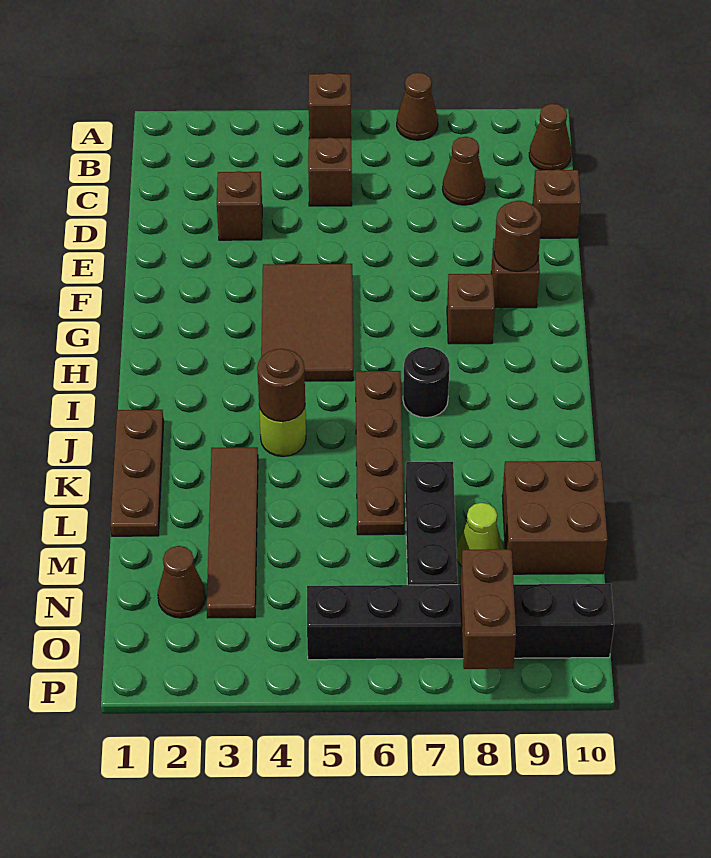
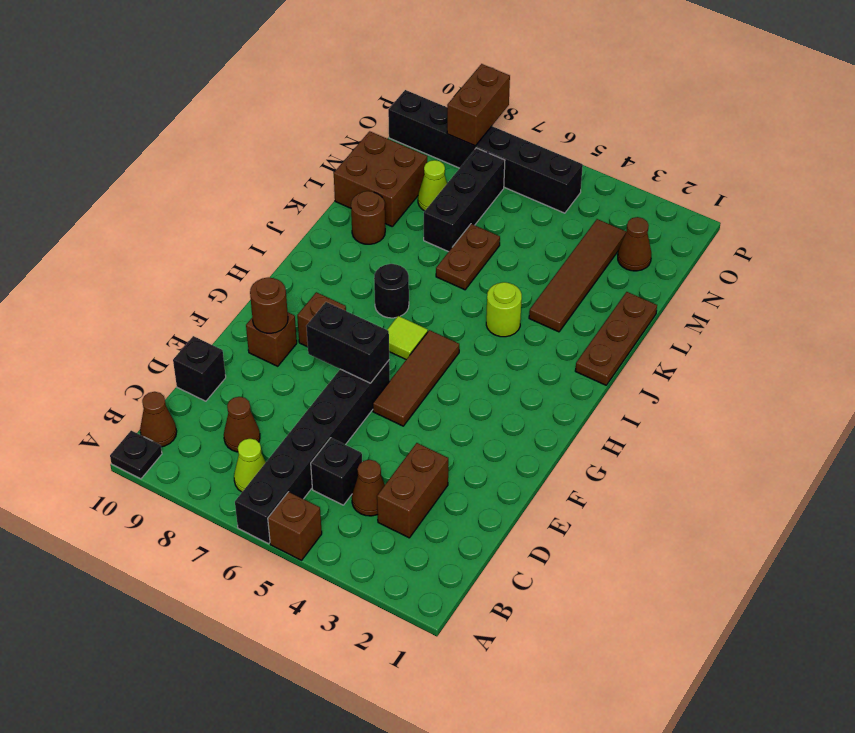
none -> black 1x6 brick [235,361,390,544]
brown 1x1 cone [397,73,438,140] -> brown 1x1 cone moved to [352,460,385,516]
none -> black 1x1 plate [110,431,162,479]
none -> lime 1x1 cone [234,439,266,492]
brown 1x1 brick [308,138,352,206] -> black 1x1 brick [311,438,362,505]
brown 1x1 brick [217,171,262,240] -> brown 1x2 brick [377,443,448,538]
brown 1x1 brick [533,169,581,238] -> black 1x1 brick [173,336,226,401]
brown 2x3 tile [261,264,353,381] -> brown 1x3 tile [373,330,459,426]
none -> black 1x2 brick [306,302,389,383]
none -> lime 1x1 tile [387,316,428,359]
brown 1x4 plate [356,371,404,535] -> brown 1x2 plate [436,224,500,290]
brown 1x1 round brick [257,349,305,421] -> brown 1x1 round brick moved to [351,191,385,244]

